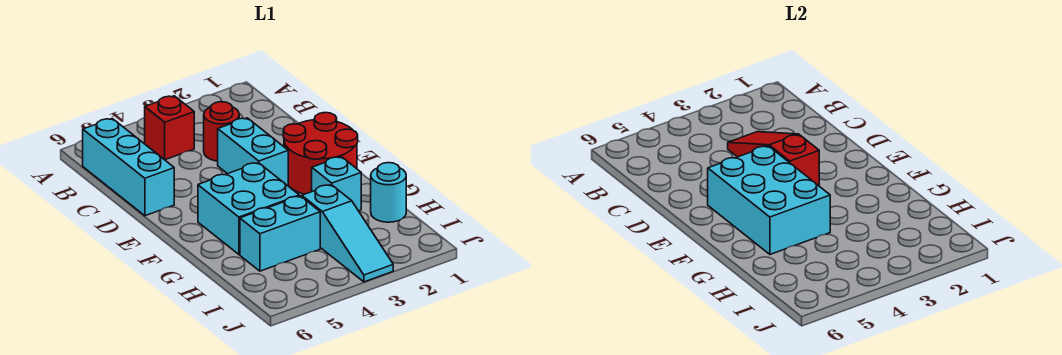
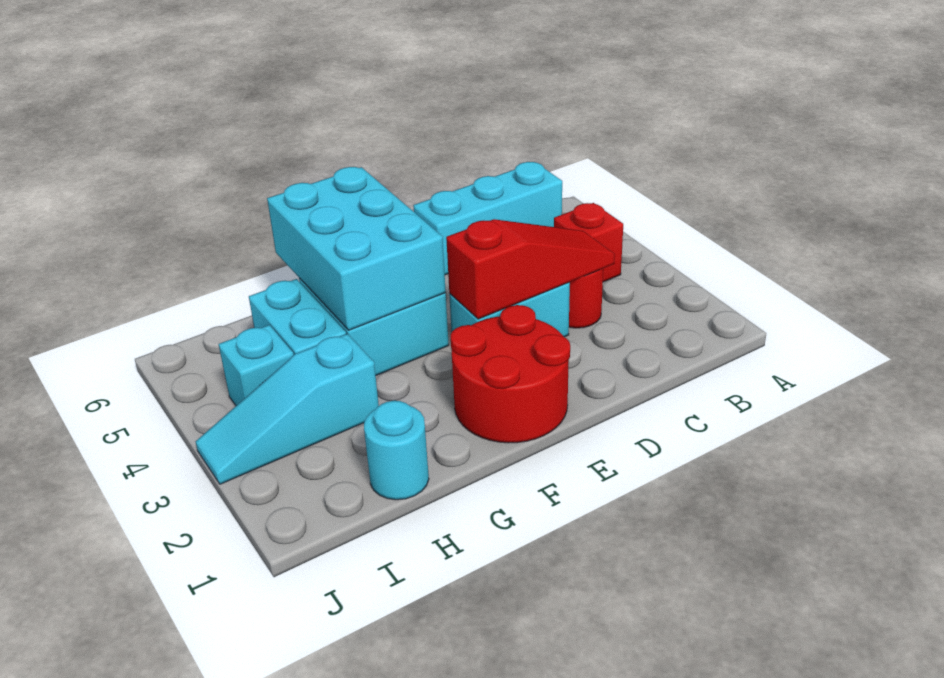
cyan 2x3 brick [708,146,830,254] -> cyan 2x3 brick turned to [267,167,446,330]
cyan 1x1 brick [312,157,361,211] -> cyan 1x1 brick moved to [219,325,294,406]

